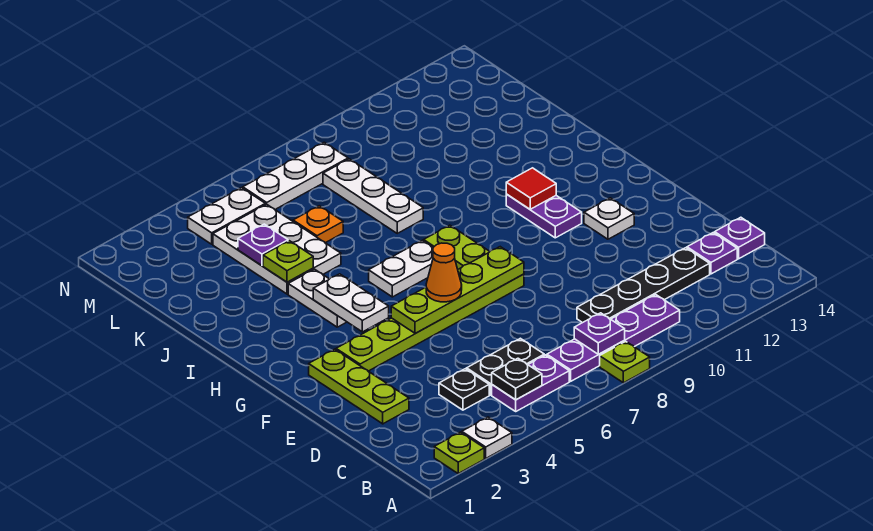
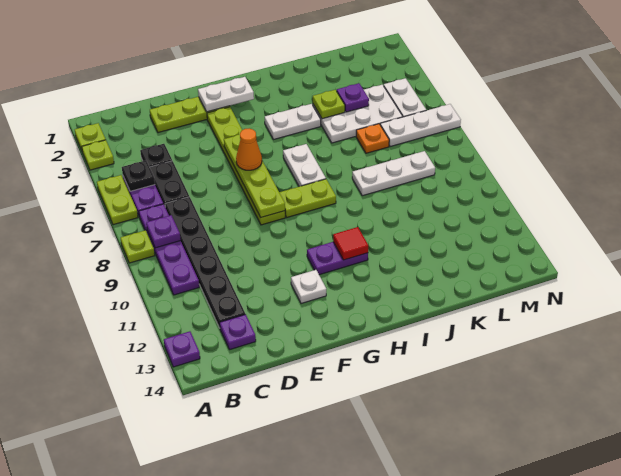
white 1x1 plate [462,417,512,458] -> lime 1x1 plate [82,140,114,170]
none -> lime 1x2 plate [97,175,138,225]
black 1x4 plate [577,248,710,323] -> black 1x6 plate [165,197,245,328]
purple 1x1 plate [715,217,765,259] -> purple 1x1 plate moved to [164,331,200,367]
white 1x2 plate [313,274,389,332] -> white 1x2 plate moved to [198,77,254,112]
white 1x3 plate [243,142,348,209] -> white 1x3 plate turned to [380,104,461,147]

